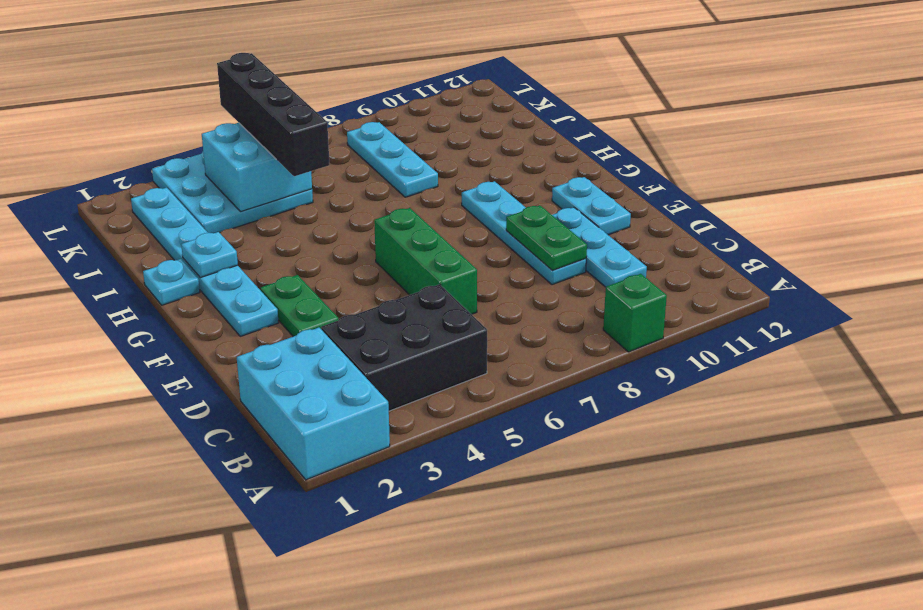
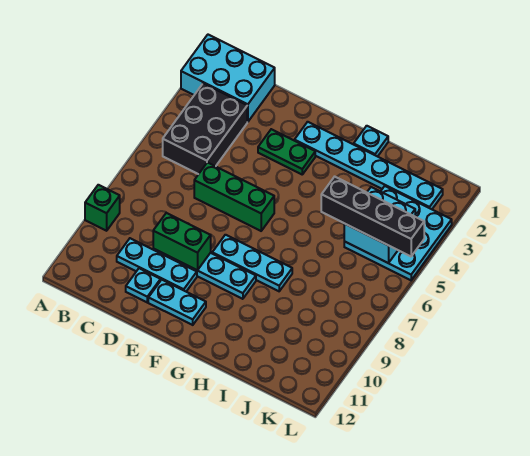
green 1x2 plate [506,205,587,270] -> green 1x2 brick [153,213,211,270]
cyan 1x1 plate [181,232,238,278] -> cyan 1x1 plate moved to [126,268,160,302]
cyan 1x3 plate [347,122,438,197] -> cyan 1x3 plate moved to [212,235,292,291]

